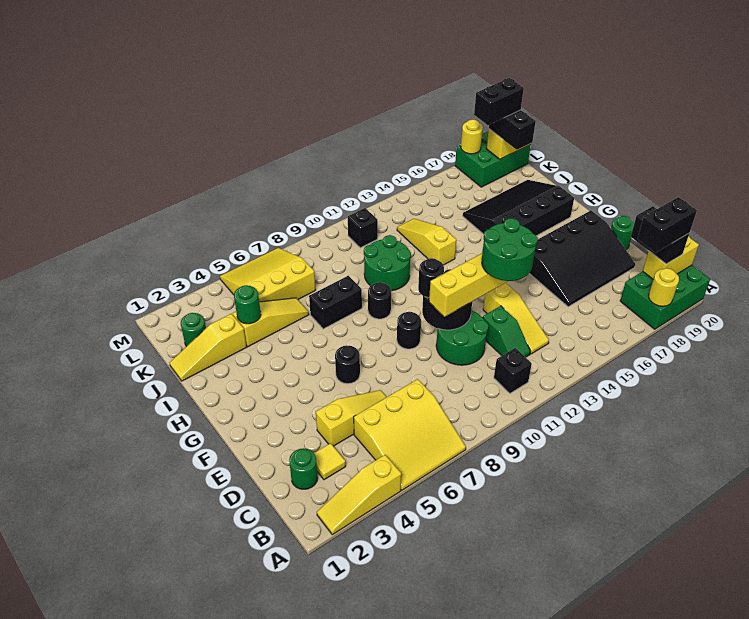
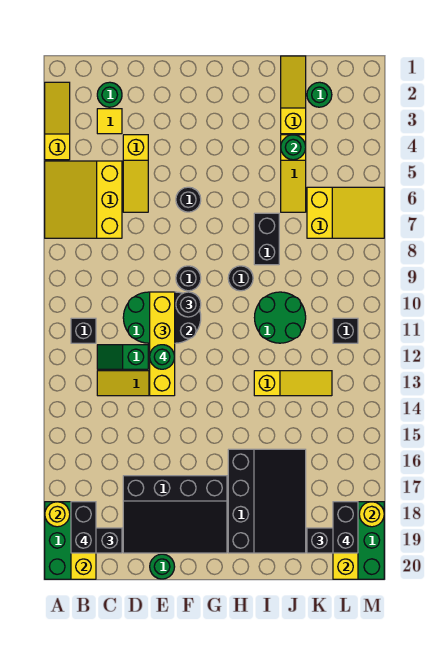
green 2x2 round brick [482,218,538,281] -> green 1x1 round brick [150,345,175,369]
black 3x4 slope [529,211,635,307] -> black 3x4 slope turned to [123,476,227,553]
yellow 3x3 slope [220,248,316,302] -> yellow 2x3 slope [307,187,384,238]

